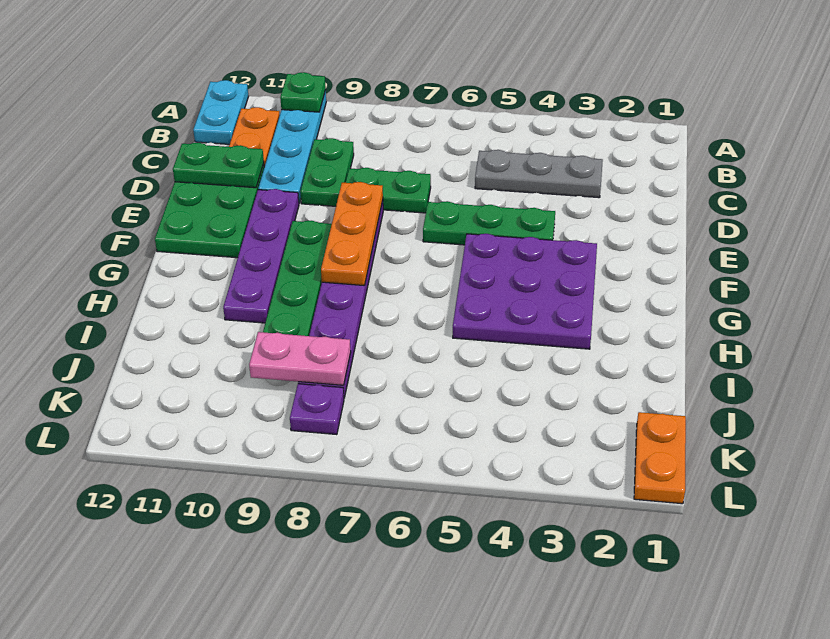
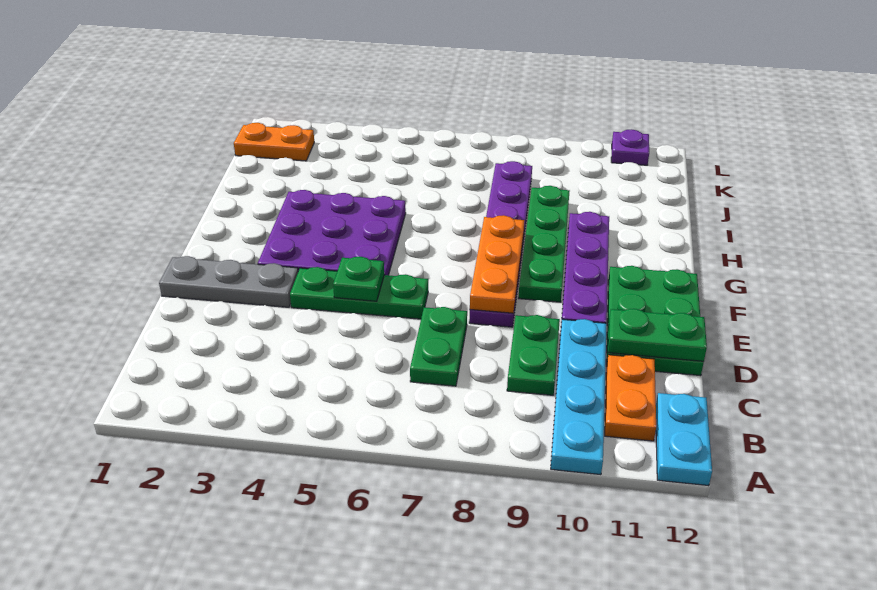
green 1x1 plate [280,72,326,112] -> green 1x1 plate moved to [333,257,384,301]
grey 1x3 plate [475,150,603,198] -> grey 1x3 plate moved to [159,256,298,307]
green 1x2 plate [346,168,431,213] -> green 1x2 plate turned to [410,307,467,386]
pink 1x2 plate [249,332,351,385] -> none
orange 1x2 plate [634,412,686,504] -> orange 1x2 plate turned to [234,123,314,161]
purple 1x1 plate [290,384,344,435] -> purple 1x1 plate moved to [611,129,649,165]

